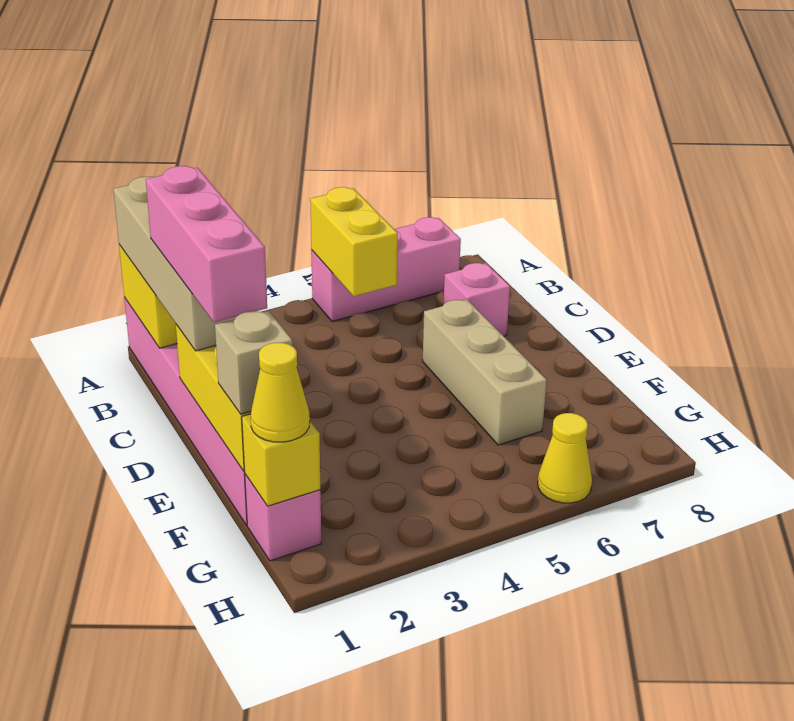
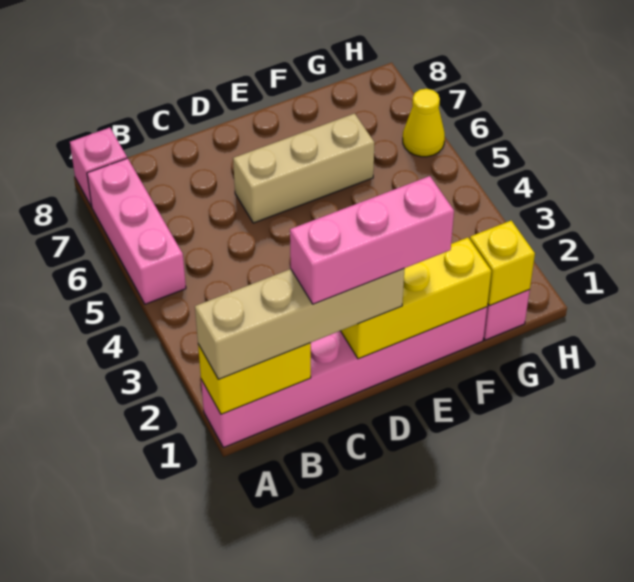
yellow 1x2 brick [310,187,398,296] -> none
pink 1x1 brick [444,263,510,336] -> pink 1x1 brick moved to [70,128,127,207]
tan 1x1 brick [215,310,292,414] -> none
yellow 1x1 cone [251,343,310,442] -> none

